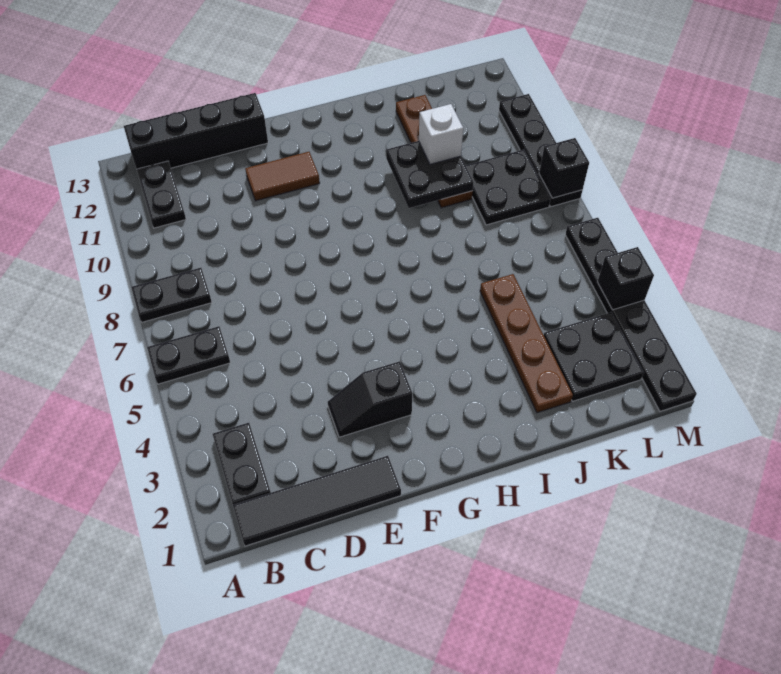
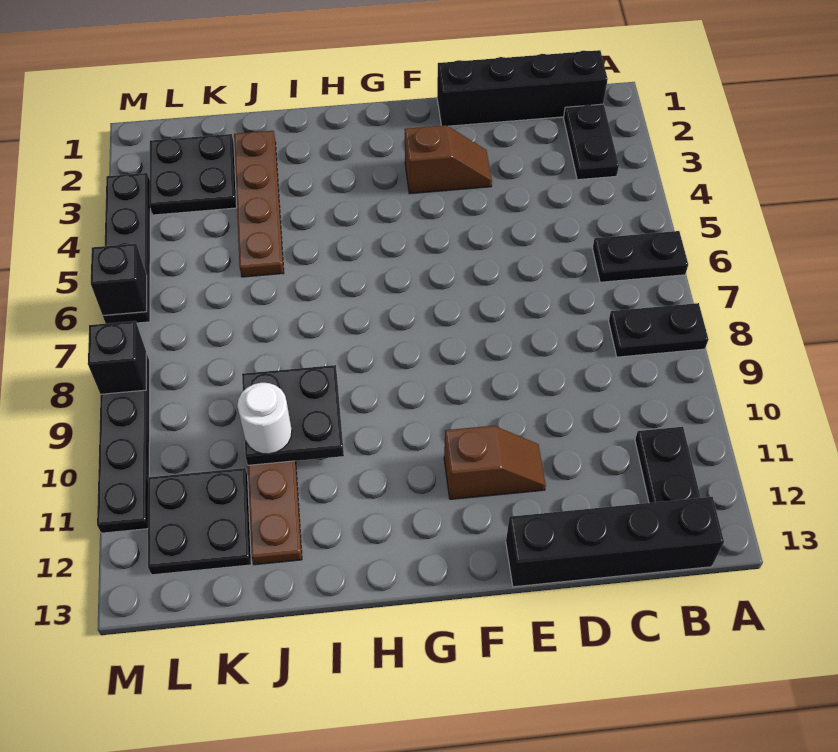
black 1x4 tile [233,456,401,546] -> black 1x4 brick [437,50,608,126]
black 1x2 slope [328,361,413,437] -> brown 1x2 slope [405,125,492,194]
brown 1x2 tile [245,152,320,201] -> brown 1x2 slope [444,426,546,499]
white 1x1 brick [419,104,463,164] -> white 1x1 round brick [237,383,292,454]
black 2x2 plate [466,150,551,225] -> black 2x2 plate moved to [148,468,251,575]
black 1x6 plate [565,218,697,411] -> black 1x4 plate [103,173,150,324]
black 1x1 brick [598,247,654,310] -> black 1x1 brick moved to [91,244,147,315]

